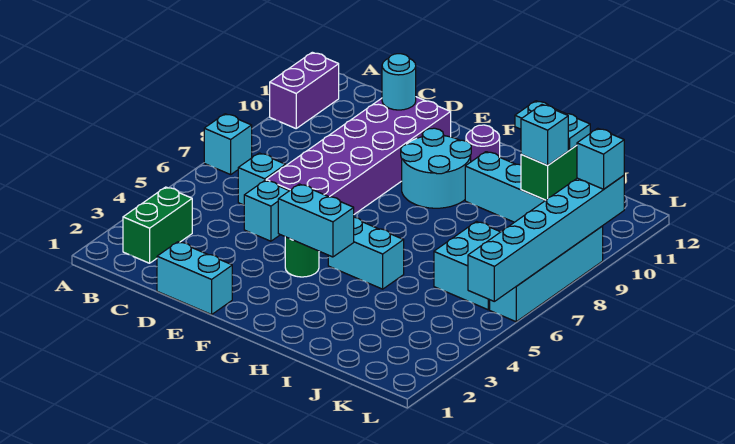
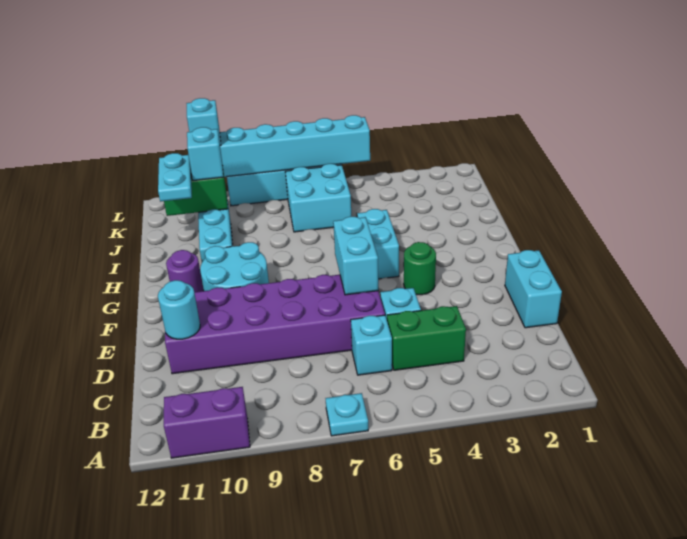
cyan 1x1 brick [204,114,252,175] -> cyan 1x1 plate [325,393,368,436]
green 1x2 brick [123,187,192,263] -> green 1x2 brick moved to [387,306,466,370]
cyan 1x2 brick [278,184,354,257] -> cyan 1x2 brick moved to [333,217,378,295]

